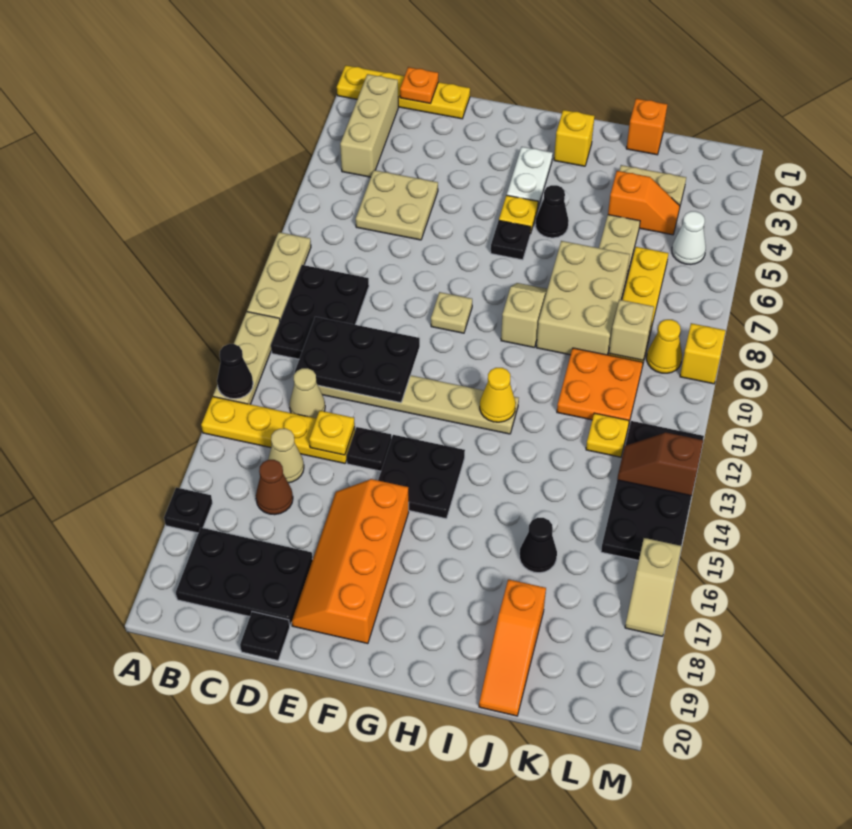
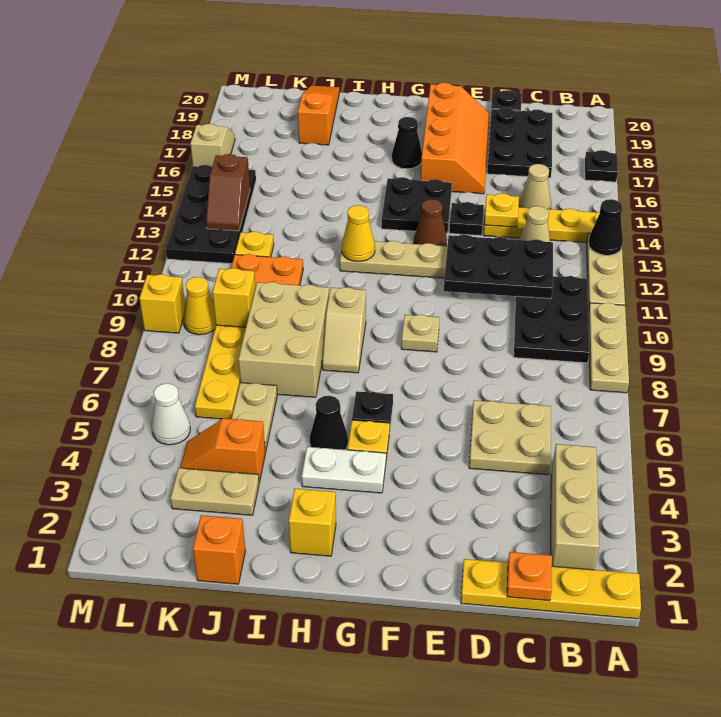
black 2x3 plate [176,528,313,626] -> black 2x3 plate turned to [487,108,552,178]
brown 1x1 cone [256,460,293,515] -> brown 1x1 cone moved to [414,199,447,246]
white 1x2 plate [507,147,553,207] -> white 1x2 plate turned to [302,447,386,493]
black 1x1 cone [519,518,557,573] -> black 1x1 cone moved to [392,117,422,169]
tan 1x1 brick [609,300,654,360] -> yellow 1x1 brick [213,268,255,327]
brown 1x2 slope [617,433,703,496] -> brown 1x2 slope turned to [206,154,250,231]

